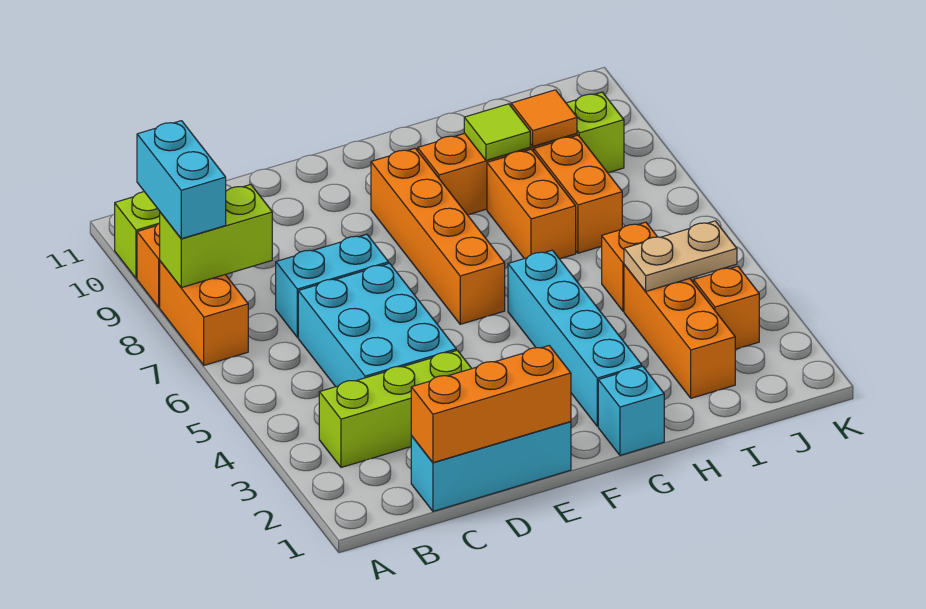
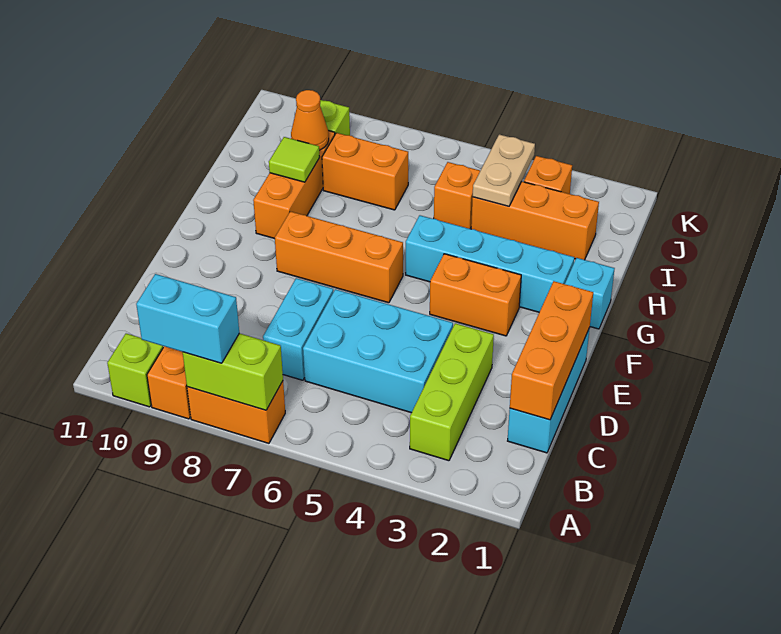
lime 1x2 brick [160,185,272,288] -> lime 1x2 brick turned to [183,333,283,410]
orange 1x4 brick [371,148,505,324] -> orange 1x3 brick [275,211,403,303]
orange 1x2 brick [487,149,576,259] -> orange 1x2 brick moved to [430,254,521,336]
orange 1x1 tile [511,90,577,146] -> orange 1x1 cone [291,90,329,150]

